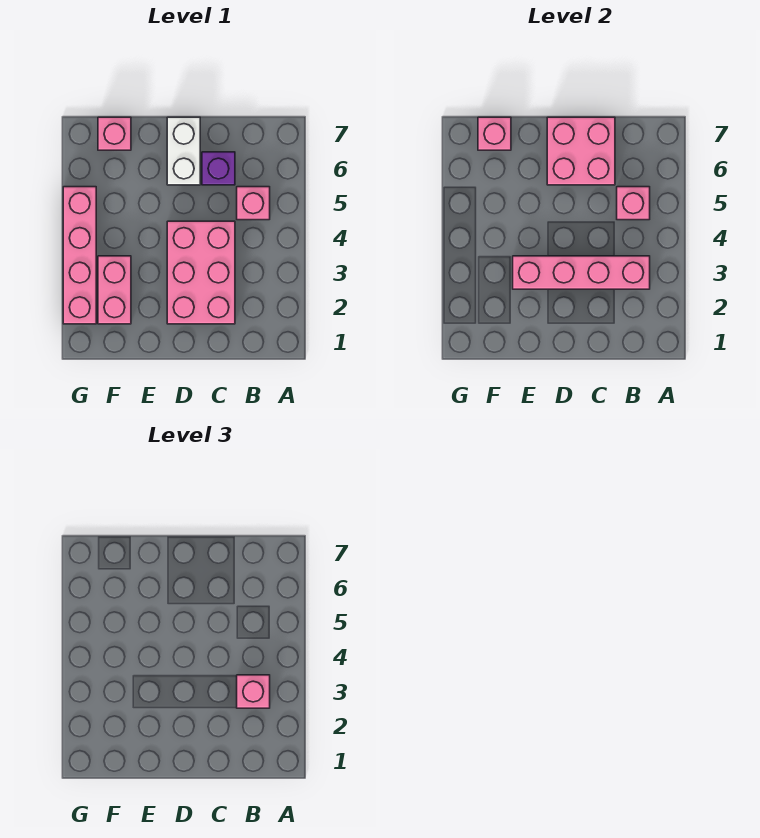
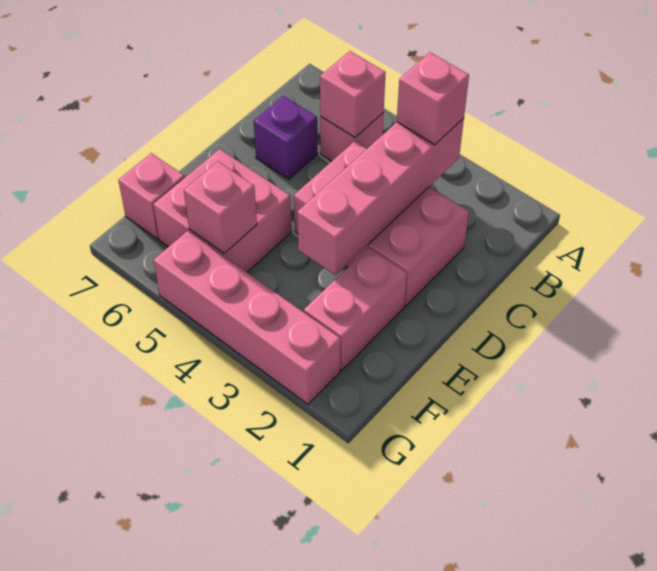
pink 2x2 brick [547,117,615,185] -> pink 2x2 brick moved to [153,149,292,272]
white 1x2 brick [167,117,200,185] -> none
pink 1x2 brick [98,256,131,324] -> pink 1x2 brick turned to [304,248,407,370]
pink 1x1 brick [478,117,511,150] -> pink 1x1 brick moved to [184,162,257,253]

